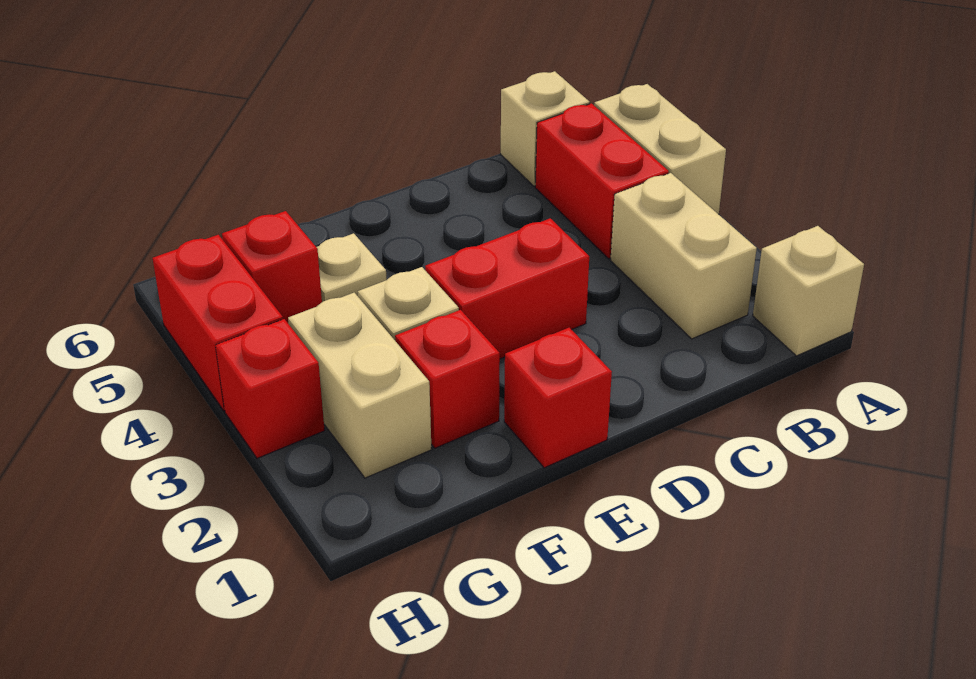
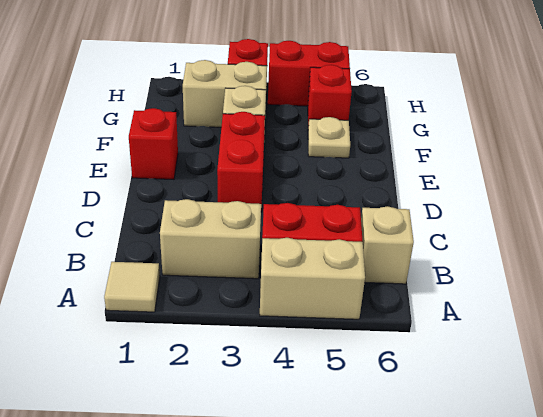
tan 1x1 brick [753,226,864,356] -> tan 1x1 tile [104,262,160,312]
red 1x1 brick [395,310,500,448] -> none

